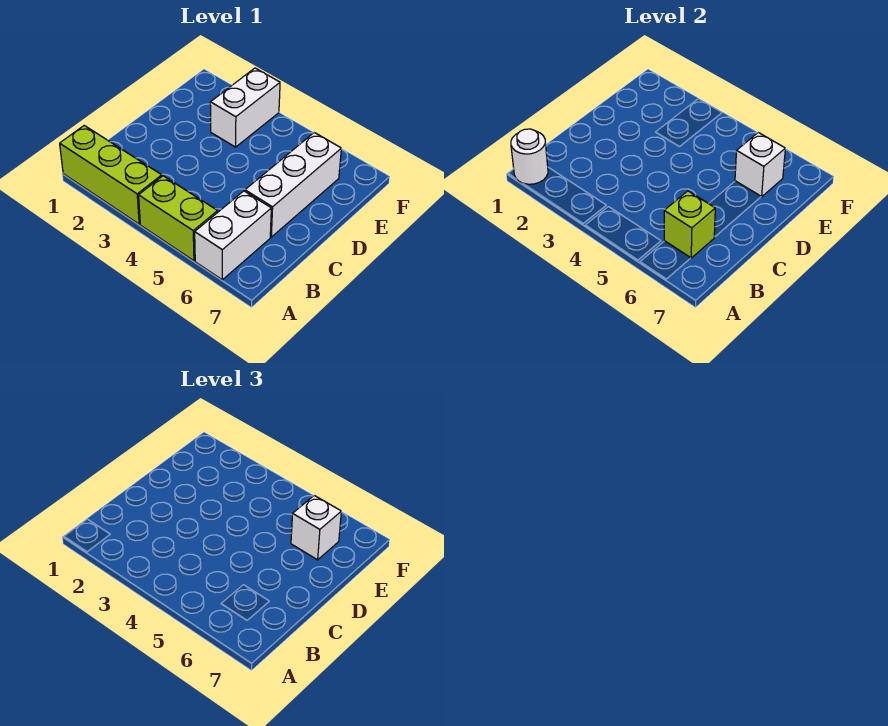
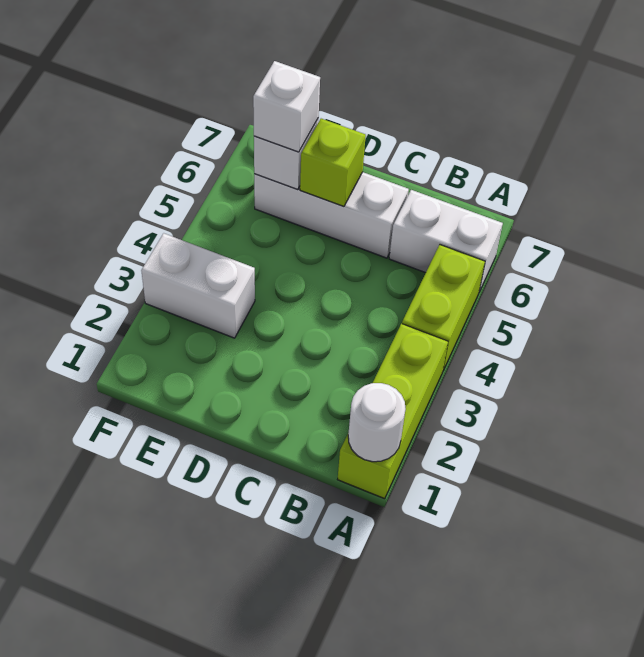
lime 1x1 brick [664,191,715,258] -> lime 1x1 brick moved to [300,119,366,207]

